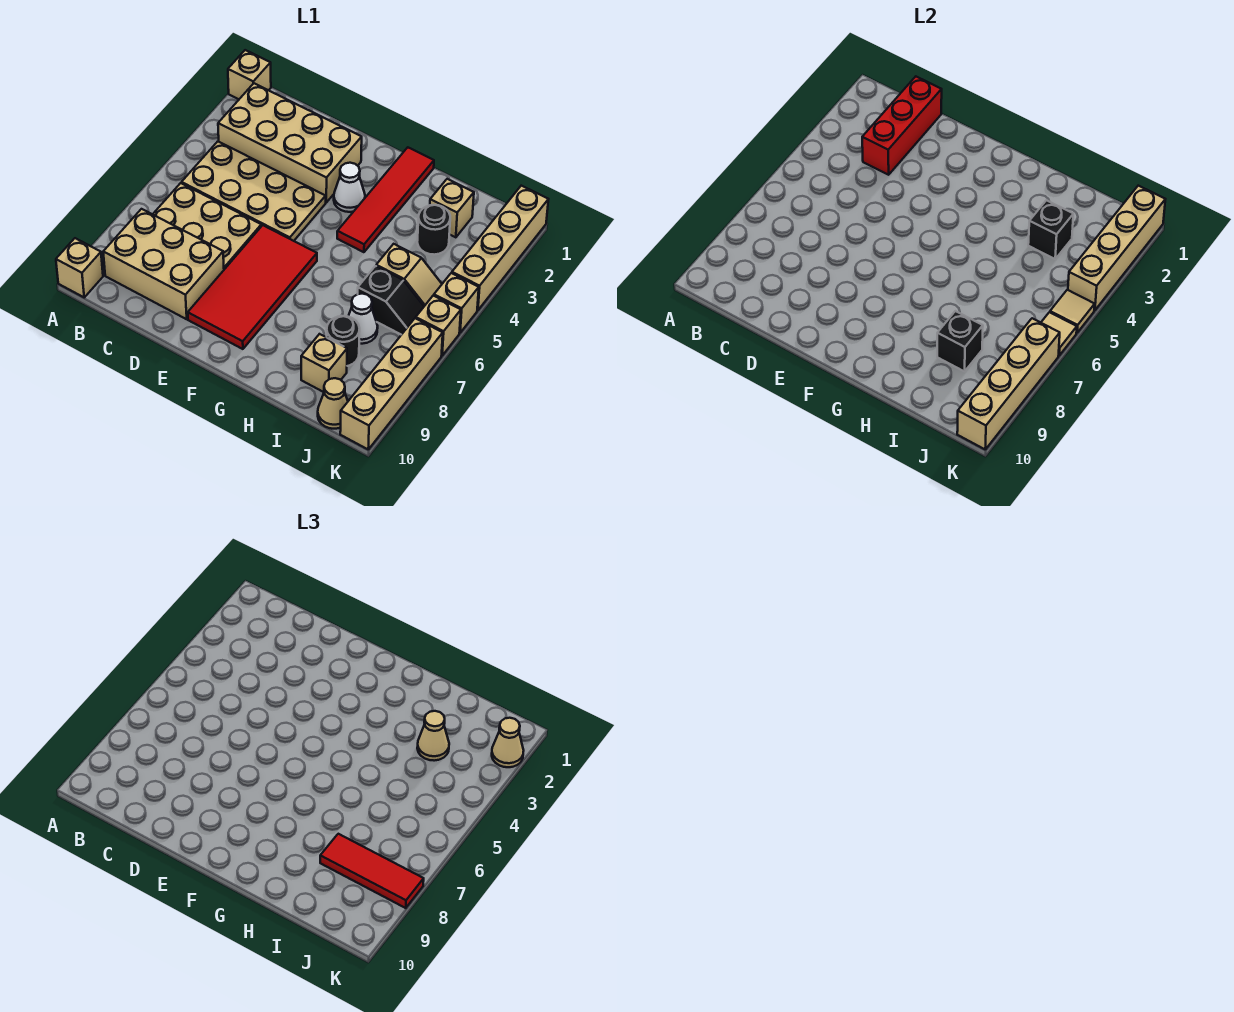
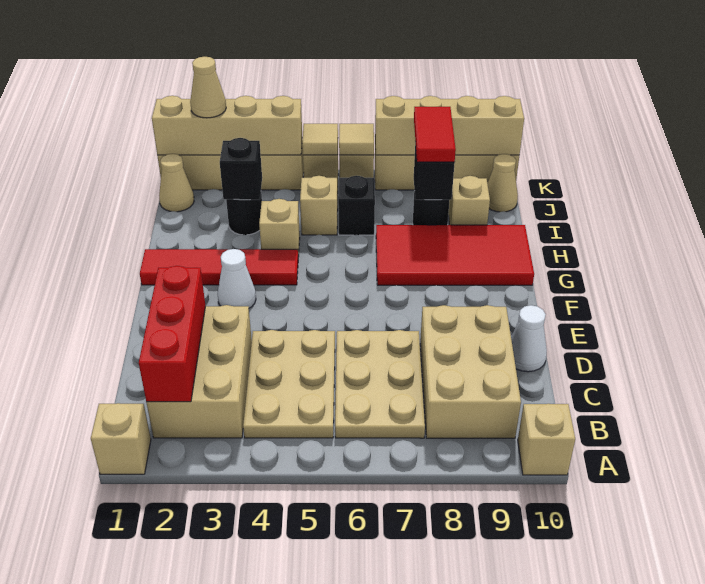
tan 2x4 brick [218,83,362,202] -> tan 2x3 brick [146,305,252,438]
tan 2x4 plate [182,141,326,241] -> tan 2x3 plate [243,330,335,438]
red 1x3 brick [862,77,942,175] -> red 1x3 brick turned to [139,266,205,402]
red 2x4 tile [188,225,317,349] -> red 2x4 tile moved to [376,225,534,285]
tan 1x1 brick [430,179,474,237] -> tan 1x1 brick moved to [259,199,300,257]
tan 1x1 cone [417,711,449,761] -> tan 1x1 cone moved to [159,154,194,212]
white 1x1 cone [348,294,378,344] -> white 1x1 cone moved to [511,305,547,372]
red 1x3 tile [320,834,424,908] -> red 1x2 tile [414,107,456,162]

